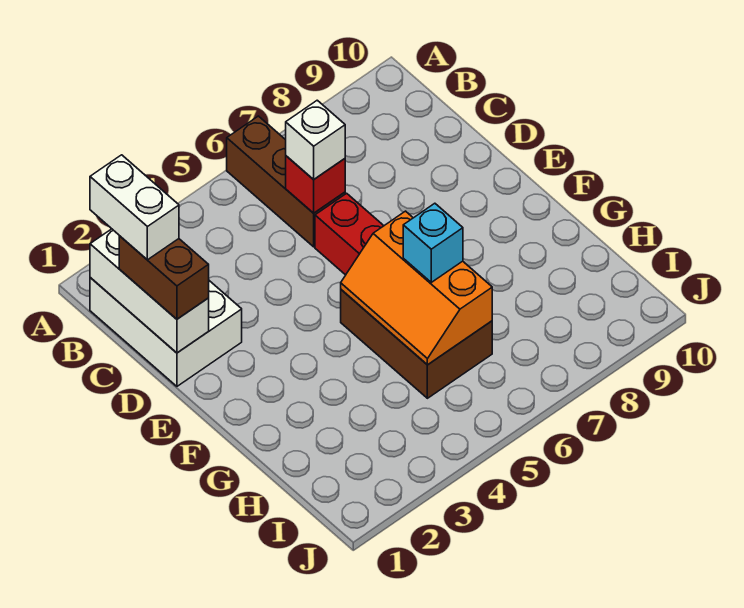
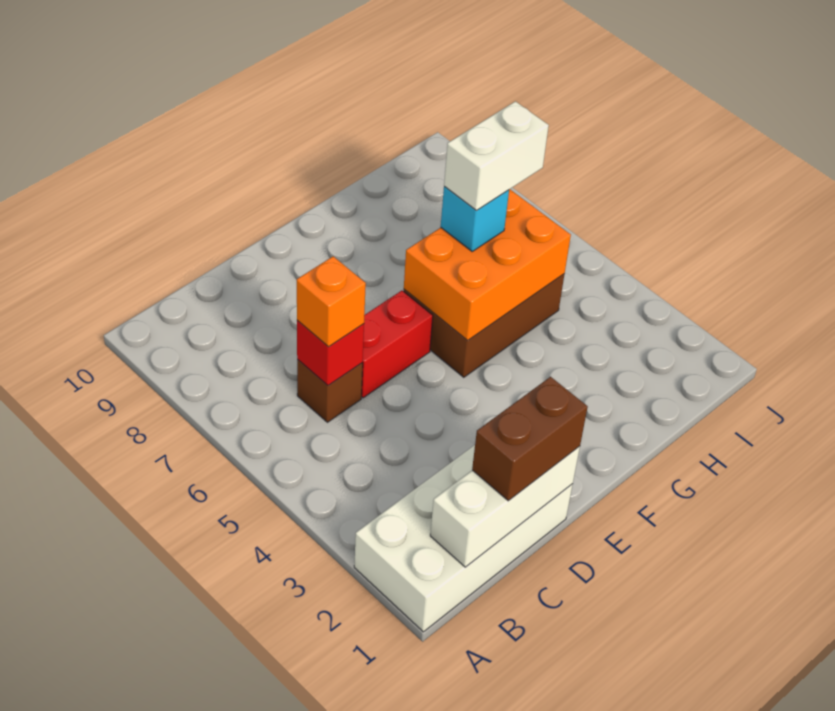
brown 1x3 brick [227,116,345,247] -> brown 1x1 brick [297,359,363,422]
white 2x3 brick [90,278,242,386] -> white 2x4 brick [354,445,573,632]
white 1x2 brick [90,155,179,260] -> white 1x2 brick moved to [444,101,549,210]
white 1x1 brick [286,100,345,180] -> orange 1x1 brick [297,256,366,347]
orange 2x3 slope [341,211,492,365] -> orange 2x3 brick [404,189,571,340]

